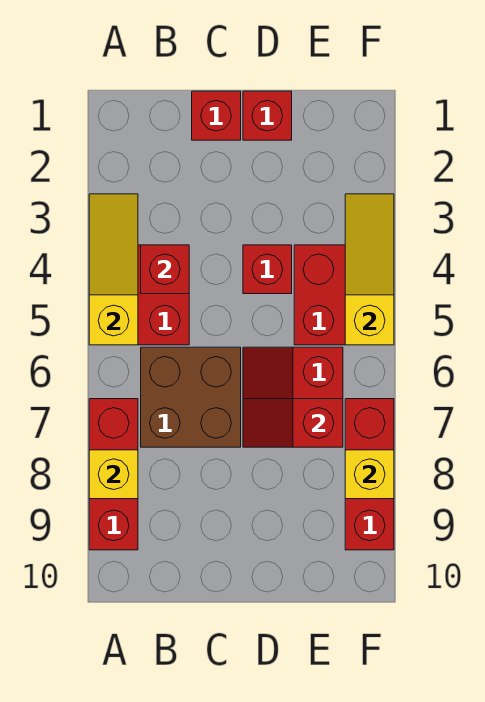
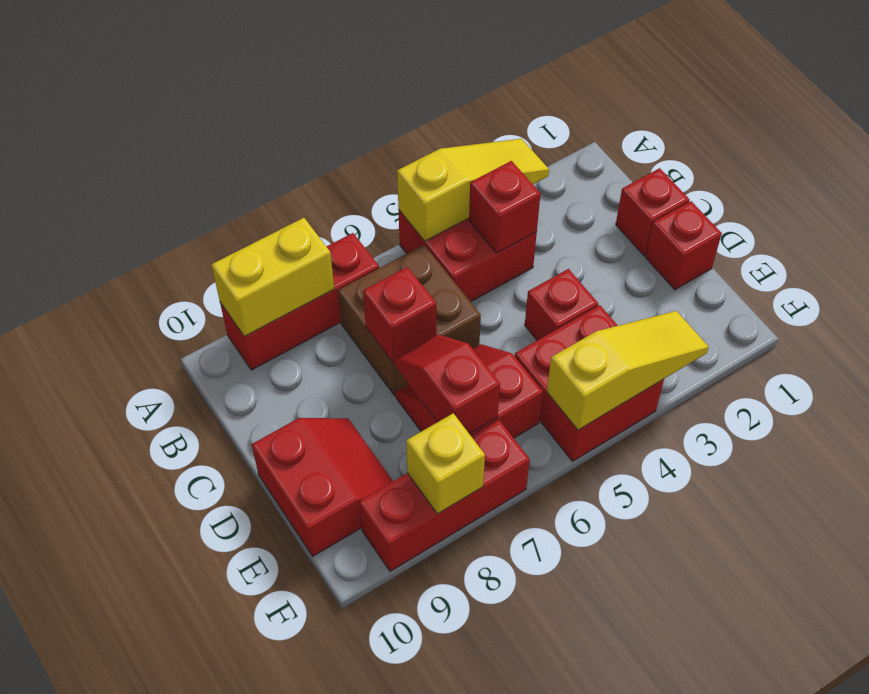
yellow 1x1 brick [89,450,138,499] -> yellow 1x2 brick [211,218,334,337]
none -> red 1x1 brick [363,267,436,363]
none -> red 2x2 slope [252,418,393,556]

